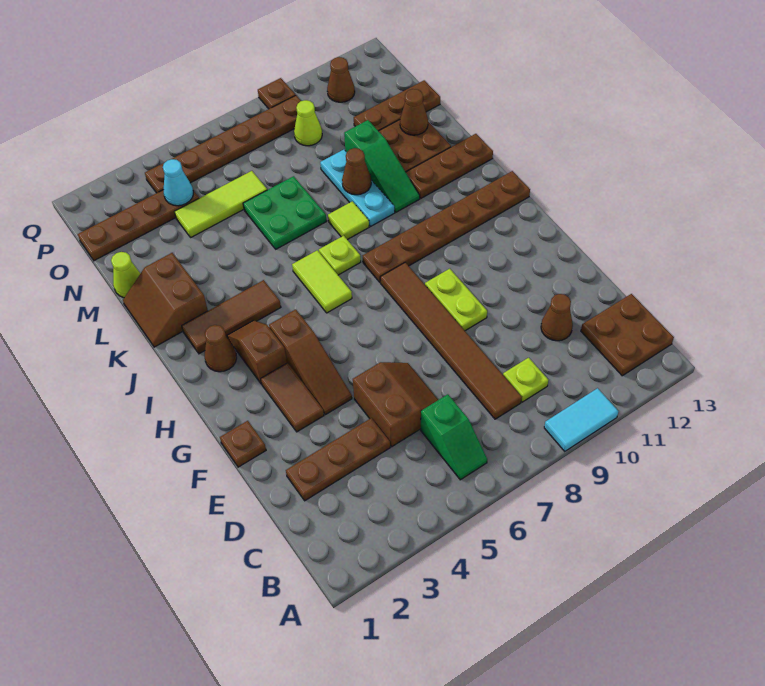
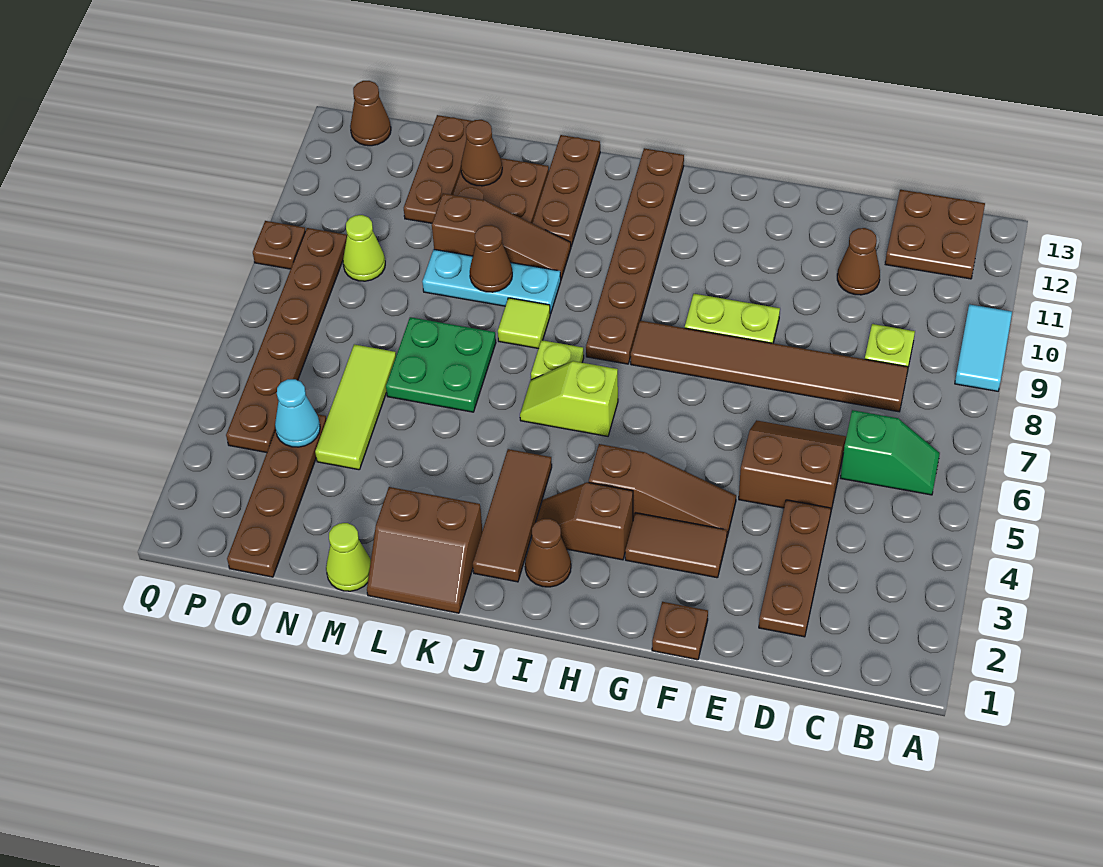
lime 1x2 tile [292,250,352,313] -> lime 1x2 slope [520,361,618,436]
green 1x3 slope [344,120,420,212] -> brown 1x3 slope [432,193,571,279]
brown 1x1 cone [327,57,355,102] -> brown 1x1 cone moved to [350,81,391,146]

